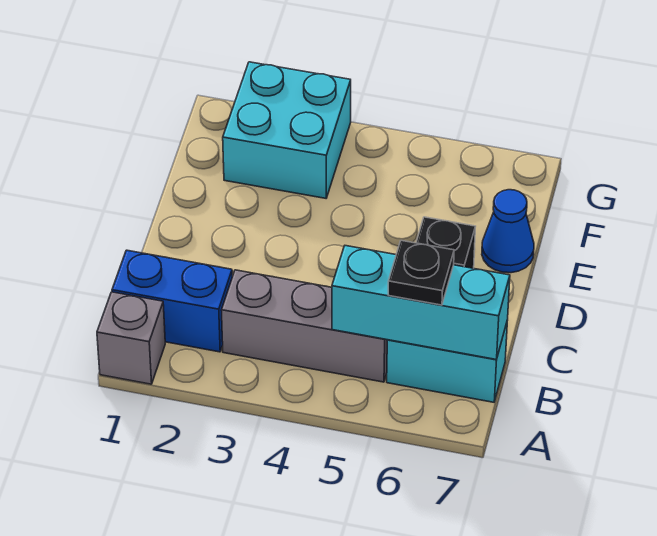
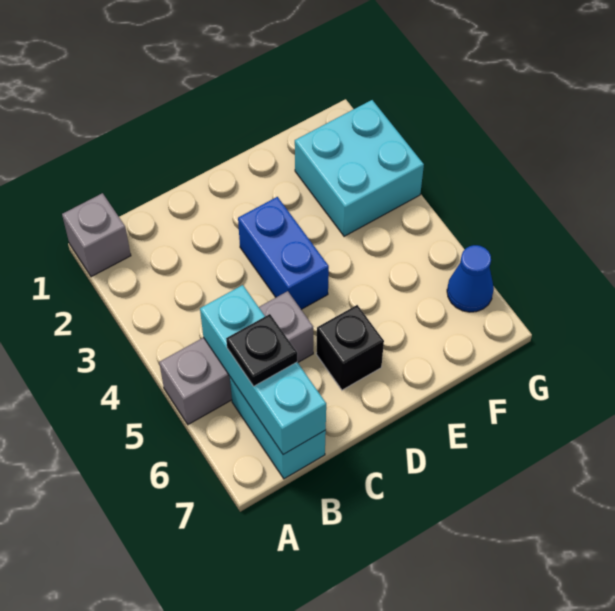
blue 1x2 brick [112,250,232,352] -> blue 1x2 brick moved to [238,197,329,309]
grey 1x3 brick [221,270,387,382] -> grey 1x3 brick turned to [159,291,313,424]
blue 1x1 cone [482,190,534,273] -> blue 1x1 cone moved to [447,245,494,312]

